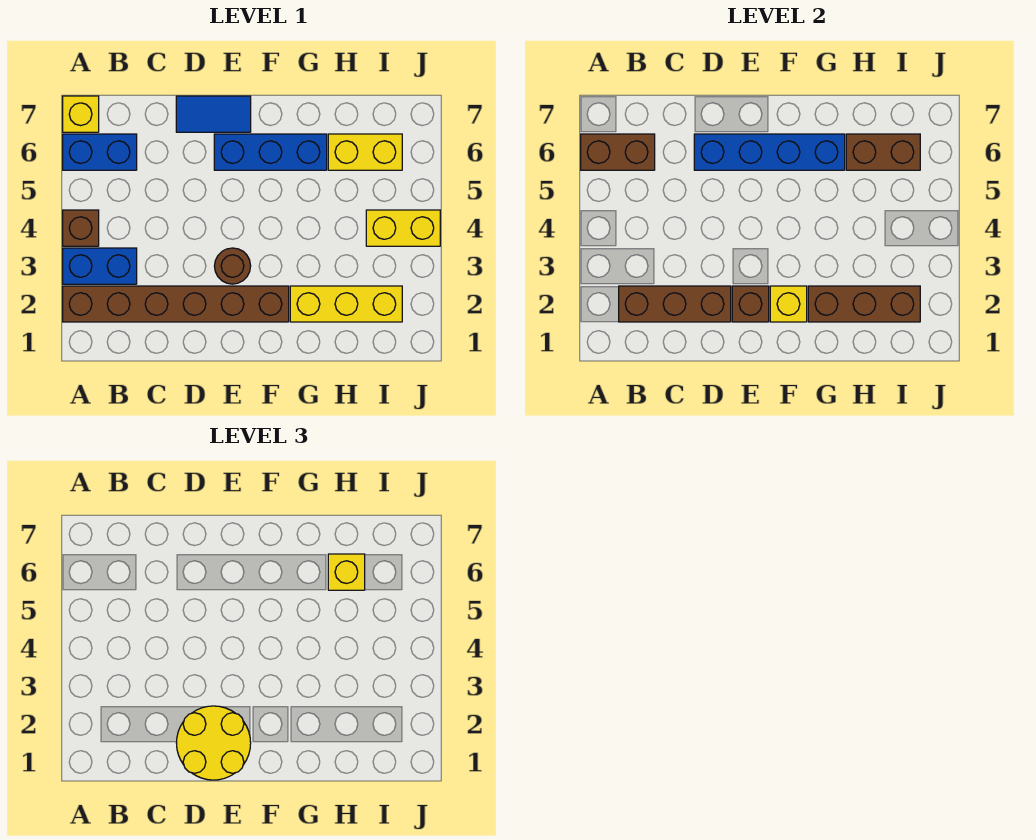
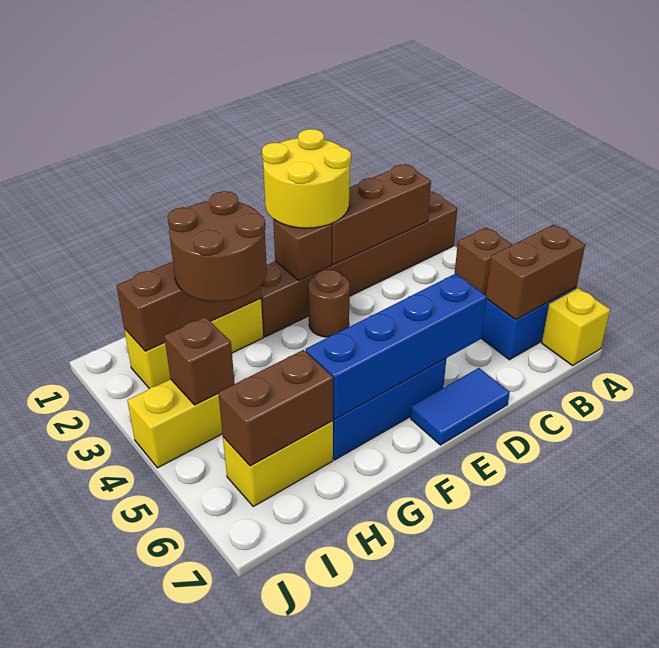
blue 1x2 brick [63,248,137,284] -> none
yellow 1x1 brick [770,286,807,322] -> none
none -> brown 2x2 round brick [168,191,267,302]
yellow 1x1 brick [328,554,365,590] -> none
none -> brown 1x1 brick [164,317,235,405]

